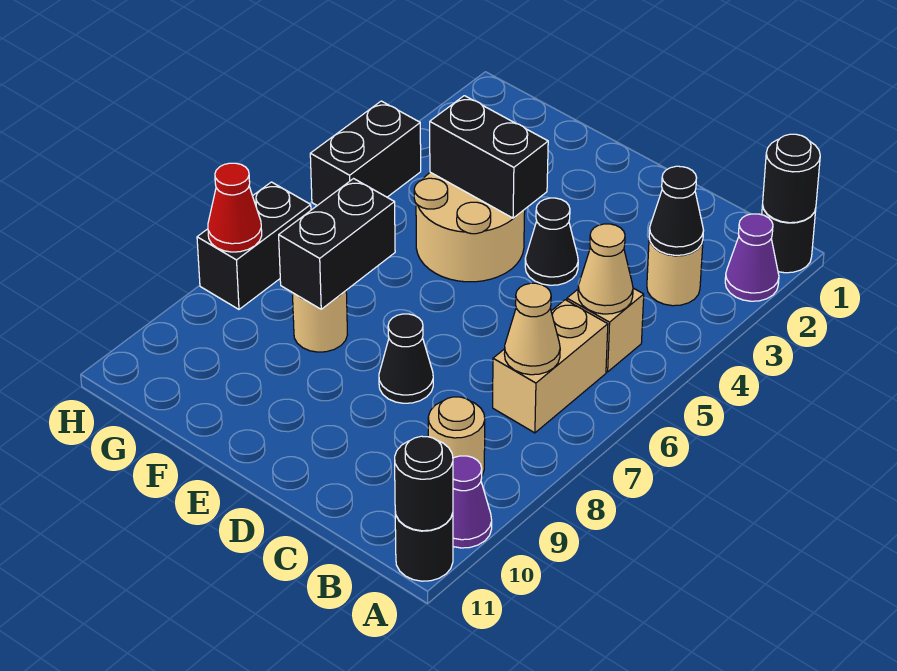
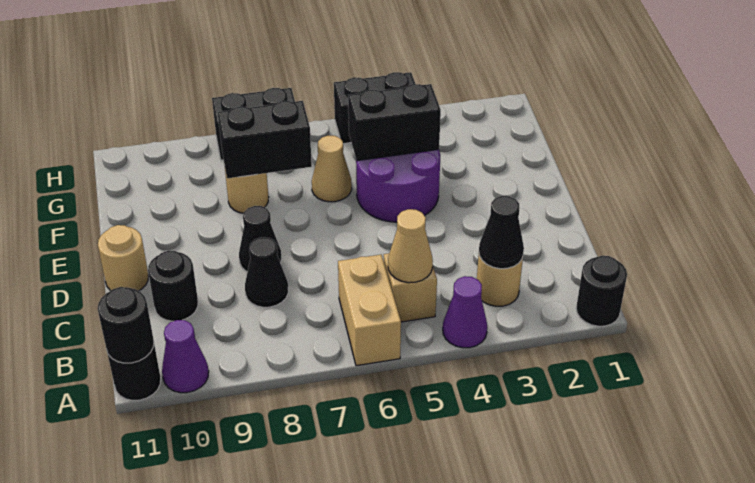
black 1x1 round brick [763,134,820,223] -> black 1x1 round brick moved to [148,251,198,321]
purple 1x1 cone [725,214,779,301] -> purple 1x1 cone moved to [443,276,487,348]
tan 1x2 brick [493,300,608,433] -> tan 1x2 brick turned to [338,255,401,366]
tan 1x1 cone [504,283,560,375] -> tan 1x1 cone moved to [312,136,352,202]
tan 1x1 round brick [428,397,485,475] -> tan 1x1 round brick moved to [98,225,148,291]
black 1x1 cone [525,198,578,285] -> black 1x1 cone moved to [245,237,288,307]
tan 2x2 round brick [414,172,525,282] -> purple 2x2 round brick [356,149,440,222]
black 1x2 brick [430,96,548,218] -> black 1x2 brick turned to [348,84,441,161]
red 1x1 cone [208,163,262,252] -> none

